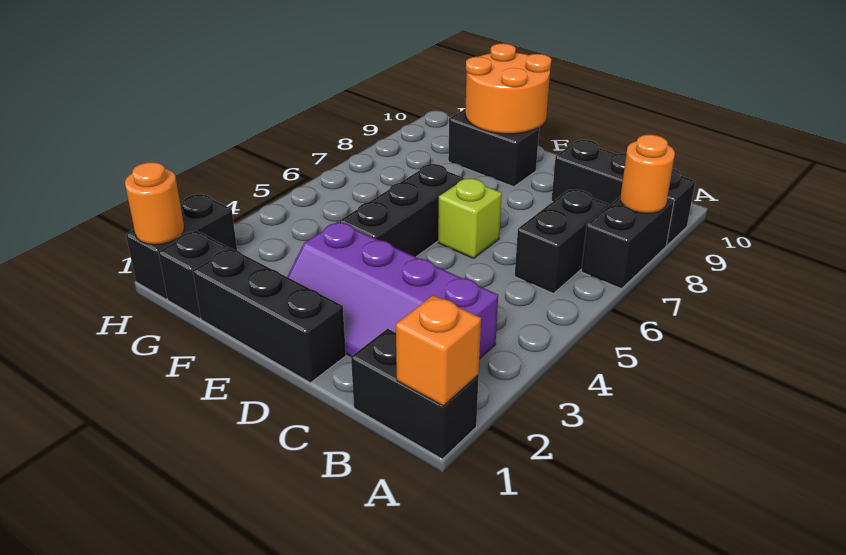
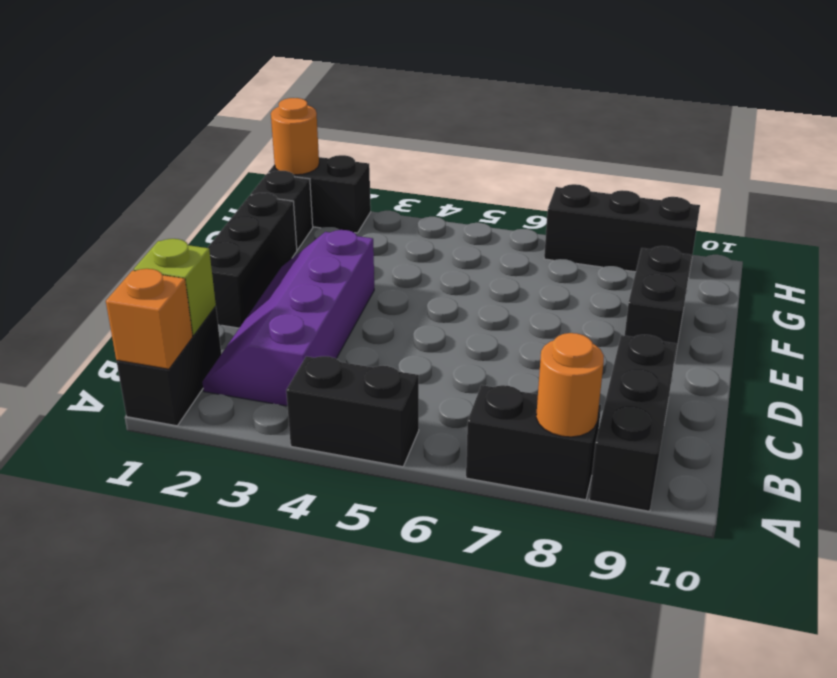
black 1x2 brick [515,189,608,294] -> black 1x2 brick moved to [286,356,419,467]
lime 1x1 brick [438,178,502,258] -> lime 1x1 brick moved to [134,239,216,336]
black 1x3 brick [339,164,464,257] -> black 1x3 brick moved to [544,184,700,279]
orange 2x2 round brick [465,43,551,134] -> none

